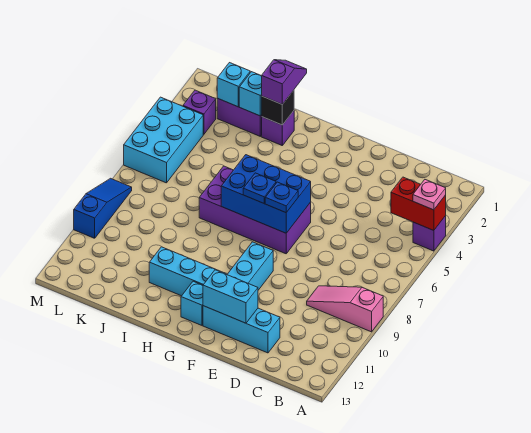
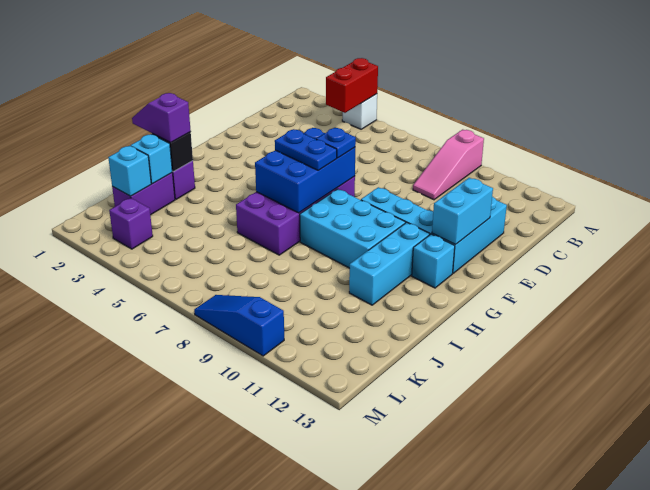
purple 1x1 brick [413,216,446,251] -> white 1x1 brick [342,94,377,129]
pink 1x1 plate [413,180,446,210] -> none
blue 1x1 plate [243,173,276,203] -> blue 1x2 plate [275,129,337,170]
cyan 2x3 brick [124,97,203,183] -> cyan 2x3 brick moved to [300,189,406,268]

